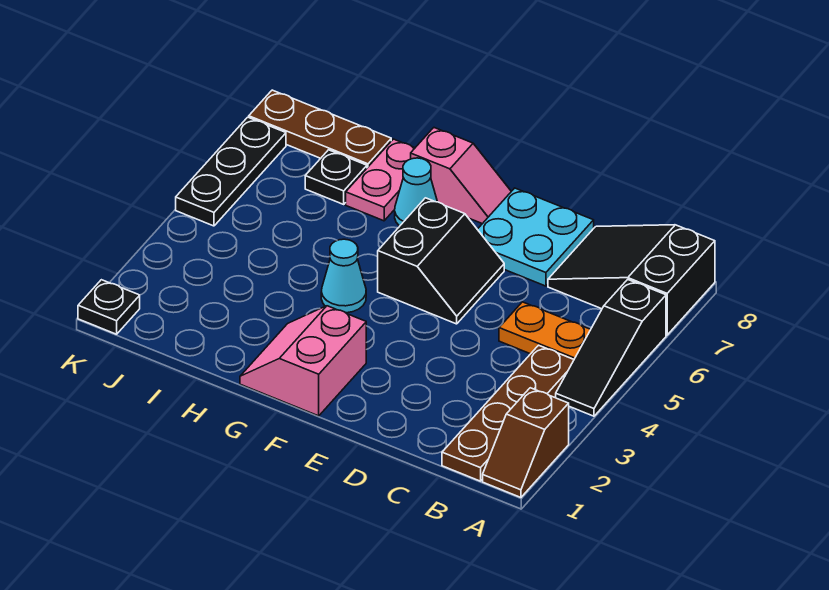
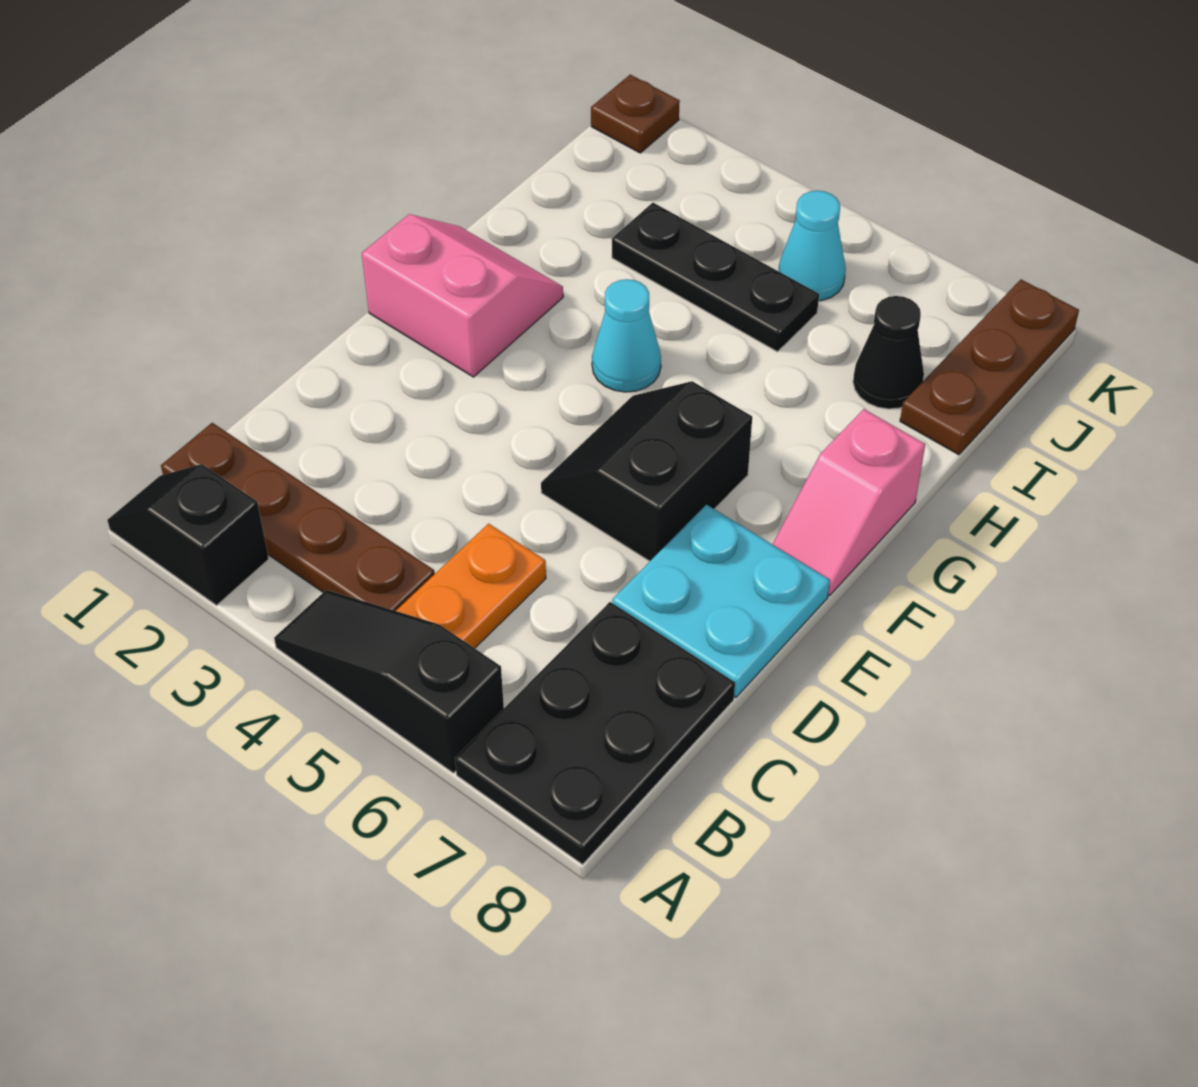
brown 1x2 slope [483,388,569,497] -> black 1x2 slope [107,464,269,605]
black 2x3 slope [548,225,715,335] -> black 2x3 plate [455,602,735,864]
black 2x2 slope [378,198,504,324] -> black 2x2 slope turned to [541,381,752,561]
cyan 1x1 cone [395,158,437,226] -> cyan 1x1 cone moved to [778,191,846,301]
pink 1x2 plate [346,139,415,221] -> none
black 1x1 plate [305,150,367,204] -> black 1x1 cone [853,296,924,409]
black 1x1 plate [78,280,140,334] -> brown 1x1 plate [591,75,680,153]
black 1x3 plate [176,117,286,226] -> black 1x3 plate moved to [612,203,819,352]

